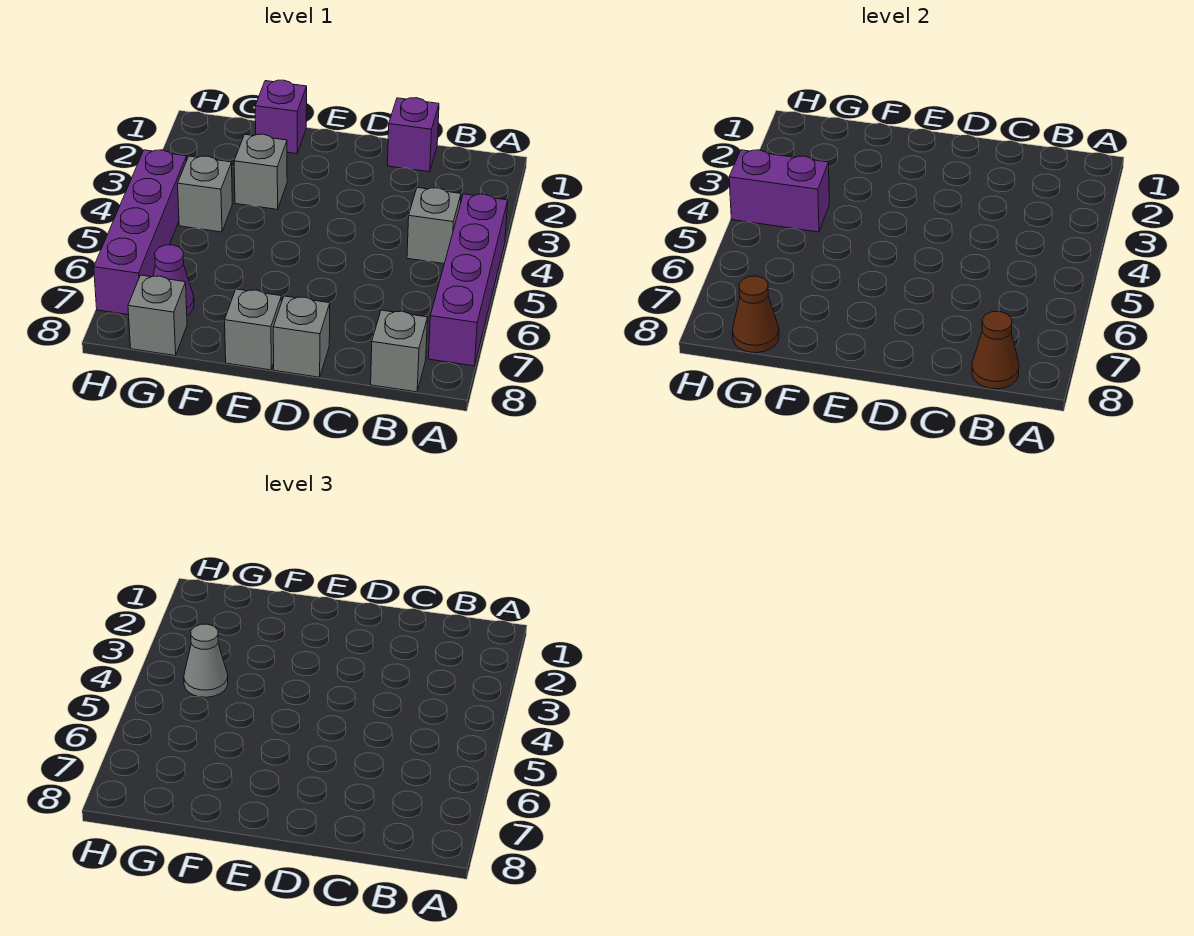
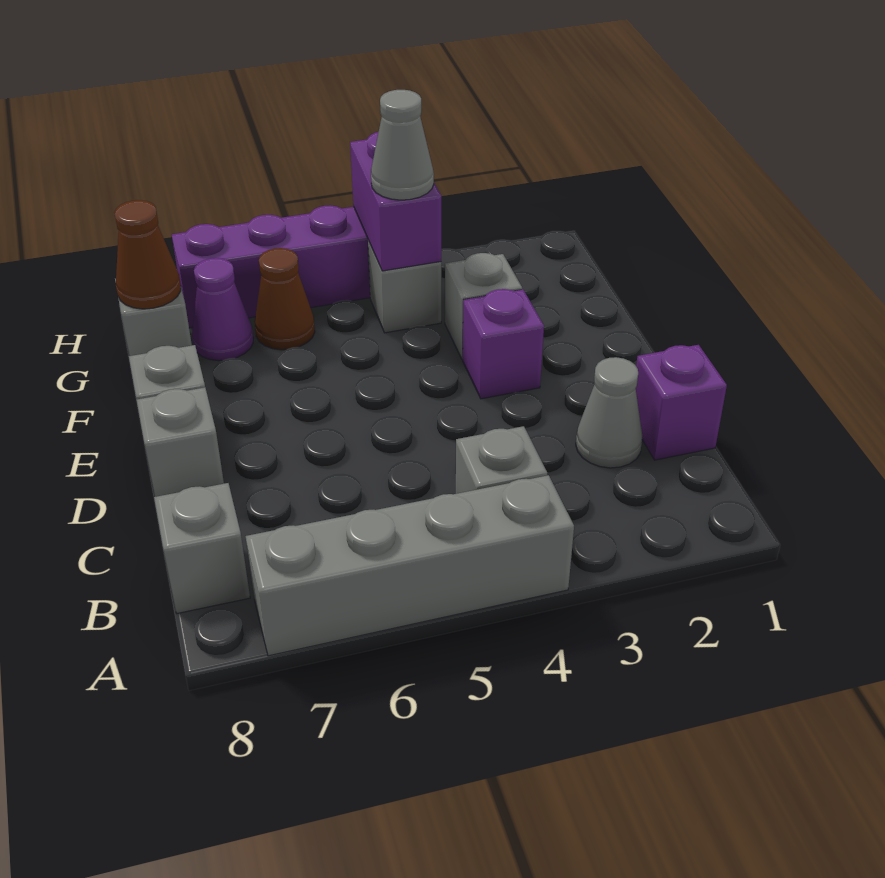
purple 1x4 brick [428,194,508,366] -> grey 1x4 brick [246,475,574,656]
brown 1x1 cone [972,311,1019,389] -> brown 1x1 cone moved to [255,248,315,350]
none -> grey 1x1 cone [576,357,643,468]
purple 1x1 brick [255,80,307,154] -> purple 1x1 brick moved to [463,289,544,399]

